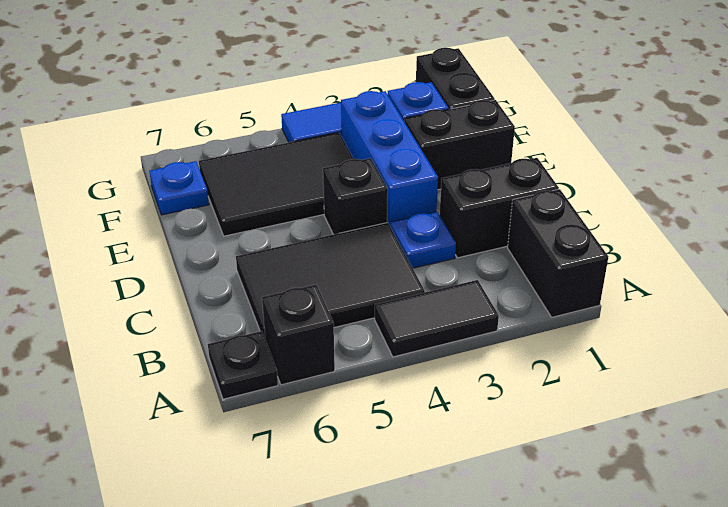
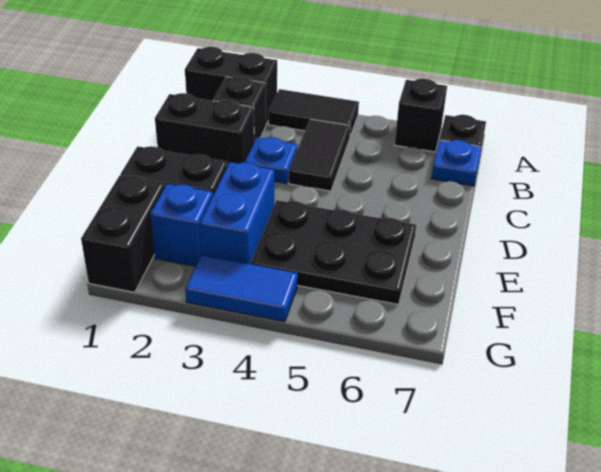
black 1x2 brick [508,189,608,317] -> black 1x2 brick turned to [185,47,277,124]
black 2x3 tile [236,223,425,337] -> black 1x2 tile [289,119,350,191]
blue 1x3 brick [341,91,438,225] -> blue 1x2 brick [200,162,274,264]
black 1x1 brick [323,158,388,235] -> black 1x1 brick moved to [213,76,266,141]
black 2x3 tile [199,133,353,236] -> black 2x3 plate [251,200,416,305]
blue 1x1 plate [149,161,209,215] -> blue 1x1 plate moved to [431,140,481,186]

